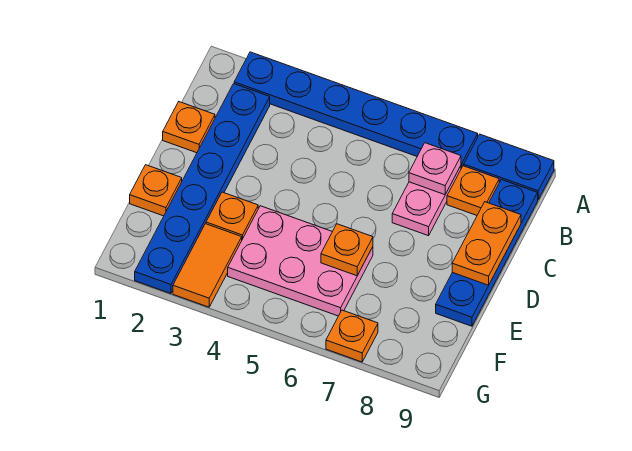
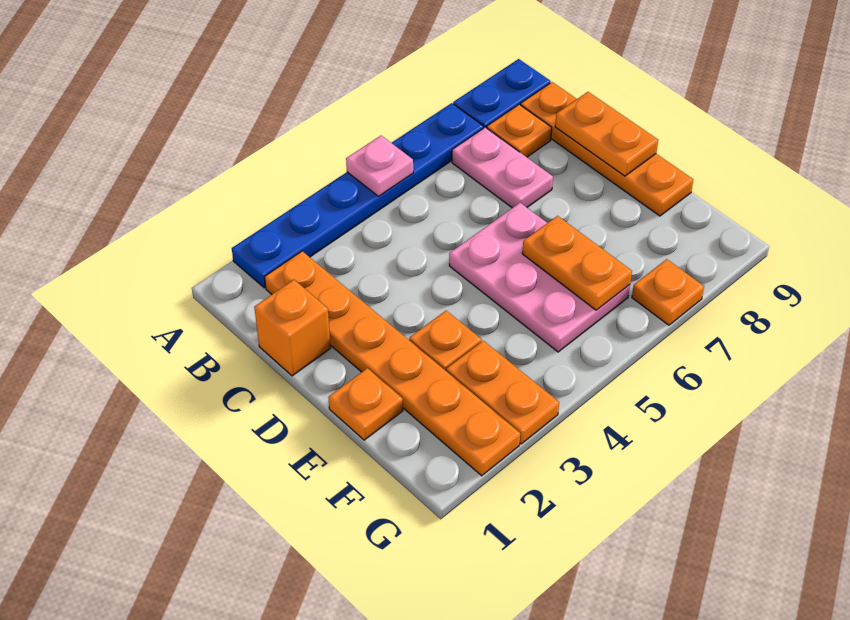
blue 1x6 plate [135,84,270,294] -> orange 1x6 plate [265,251,520,476]
pink 1x1 plate [409,143,461,195] -> pink 1x1 plate moved to [346,136,413,196]
blue 1x4 plate [436,180,538,326] -> orange 1x4 plate [521,82,693,216]
orange 1x1 plate [163,102,215,153] -> orange 1x1 brick [254,280,331,376]
pink 2x3 plate [228,206,373,316] -> pink 2x3 plate turned to [449,203,630,352]
orange 1x1 plate [321,224,373,276] -> orange 1x2 plate [522,216,632,310]
orange 1x2 tile [173,224,242,307] -> orange 1x2 plate [446,341,559,444]

